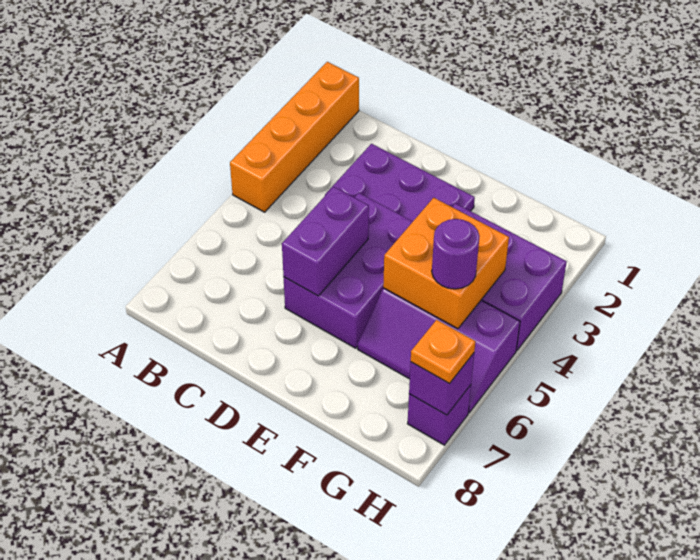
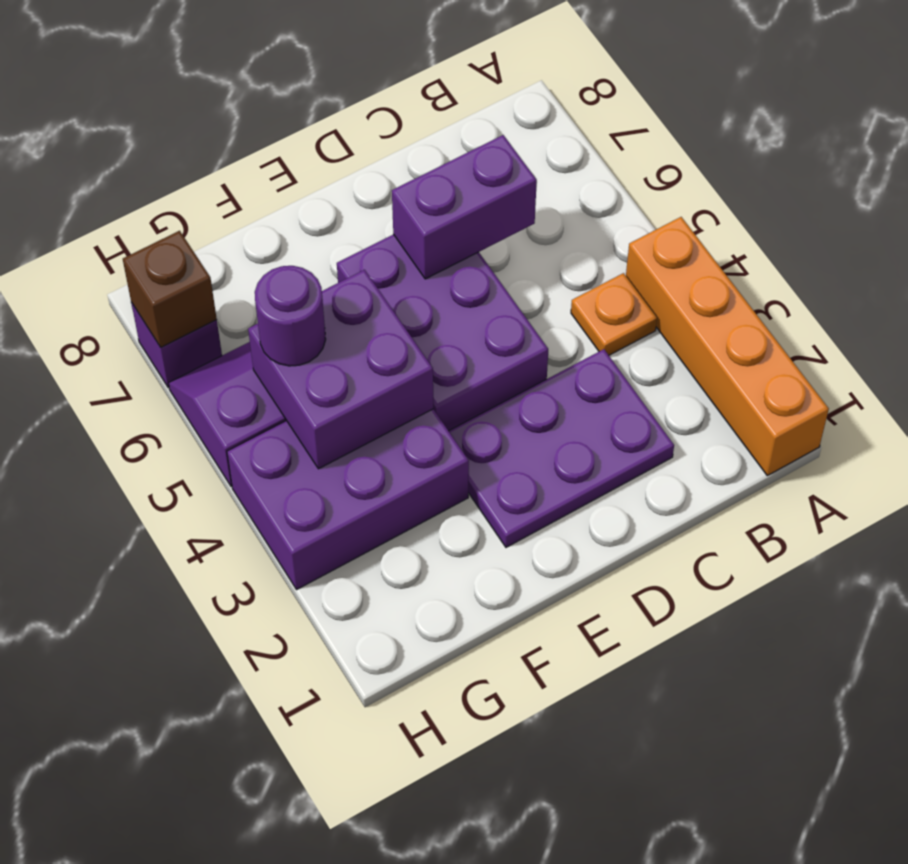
purple 1x2 brick [282,187,369,296] -> purple 1x2 brick turned to [392,135,537,279]
orange 2x2 brick [383,198,509,329] -> purple 2x2 brick [248,270,433,469]
purple 1x1 brick [409,353,474,415] -> brown 1x1 brick [123,231,217,347]
orange 1x1 plate [411,320,475,384] -> orange 1x1 plate moved to [571,273,657,355]

